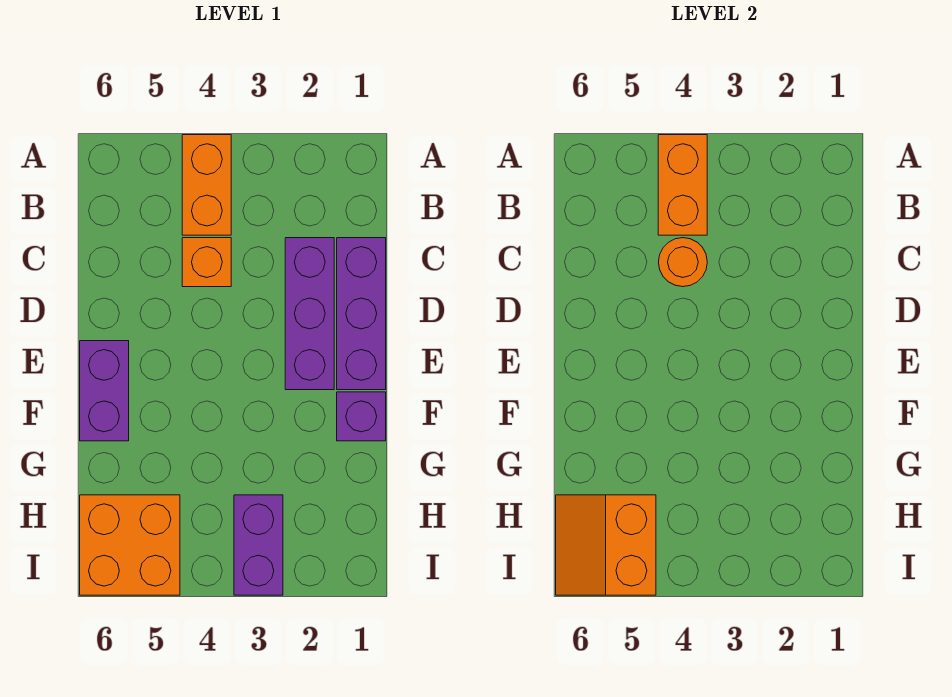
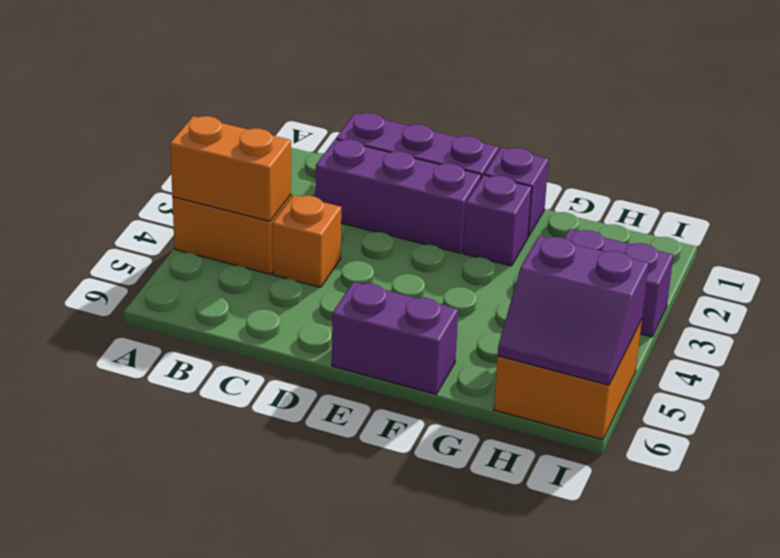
orange 1x1 round brick [659,238,707,287] -> none
none -> purple 1x1 brick [463,175,532,266]
orange 2x2 slope [556,495,656,595] -> purple 2x2 slope [498,236,649,385]

